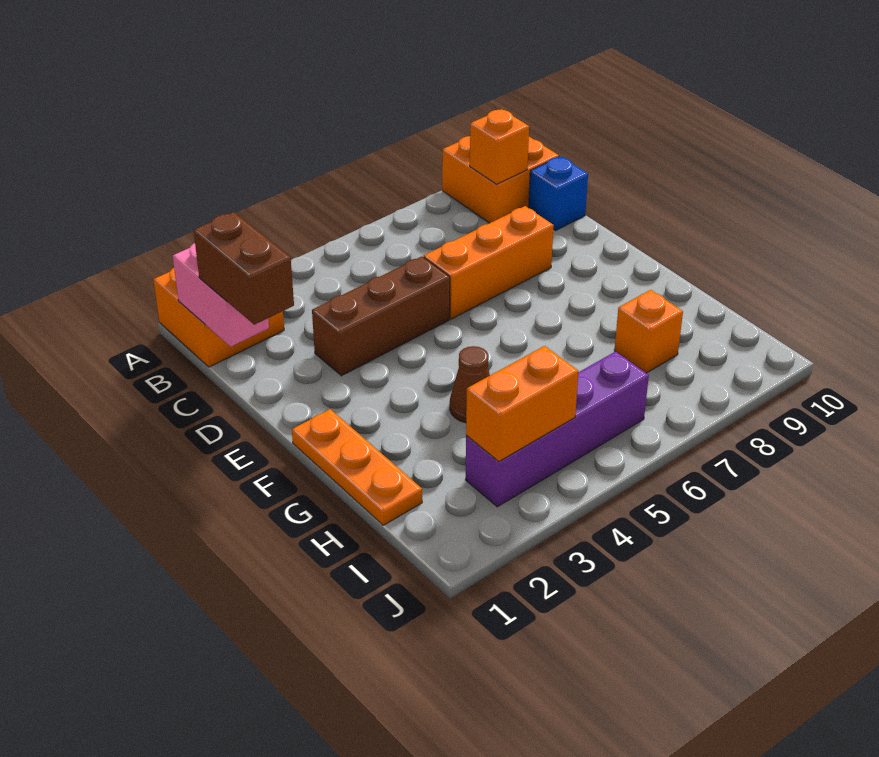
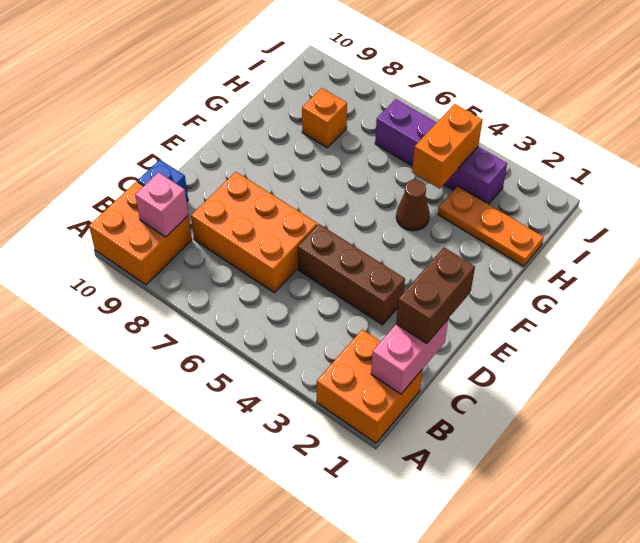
orange 1x1 brick [470,109,529,185] -> pink 1x1 brick [135,173,188,237]
orange 1x3 brick [424,206,554,319] -> orange 2x3 brick [191,172,317,293]
orange 1x3 plate [292,409,422,525] -> orange 1x3 plate turned to [438,186,544,266]
orange 1x2 brick [466,346,579,462] -> orange 1x2 brick turned to [412,104,482,189]

